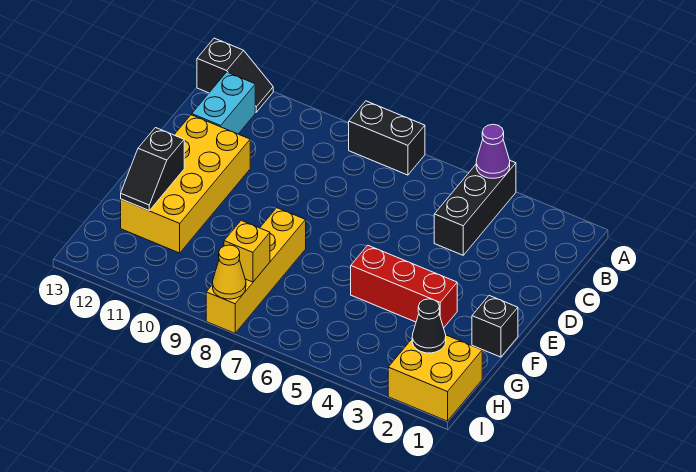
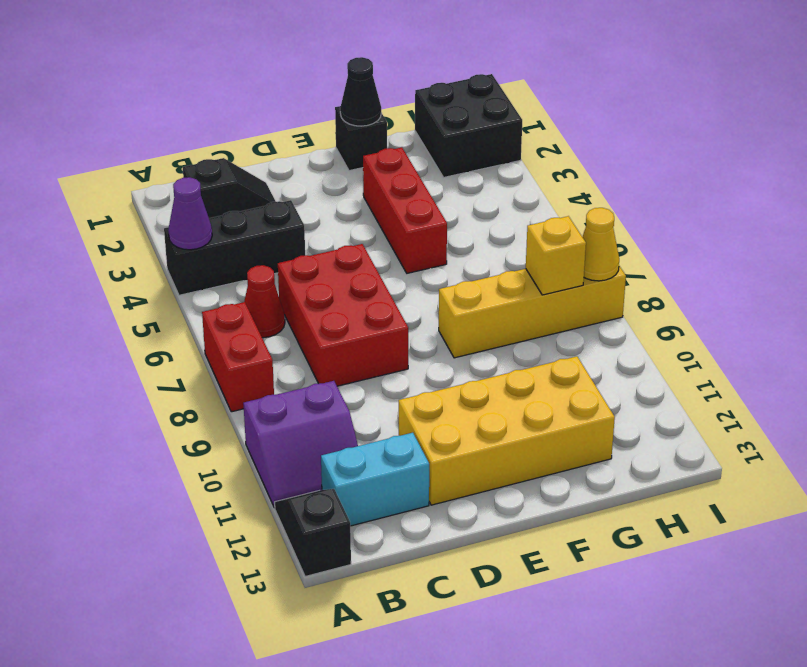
black 1x2 brick [349,101,425,175] -> red 1x2 brick [202,302,274,412]
none -> purple 2x2 slope [243,381,358,508]
none -> red 1x1 cone [244,265,285,338]
none -> red 2x3 brick [278,244,408,386]
black 1x2 slope [121,128,184,210] -> black 1x2 slope moved to [183,158,276,218]
yellow 2x2 brick [388,335,482,421] -> black 2x2 brick [415,74,522,177]
black 1x1 cone [412,299,446,353] -> black 1x1 cone moved to [340,57,381,126]

